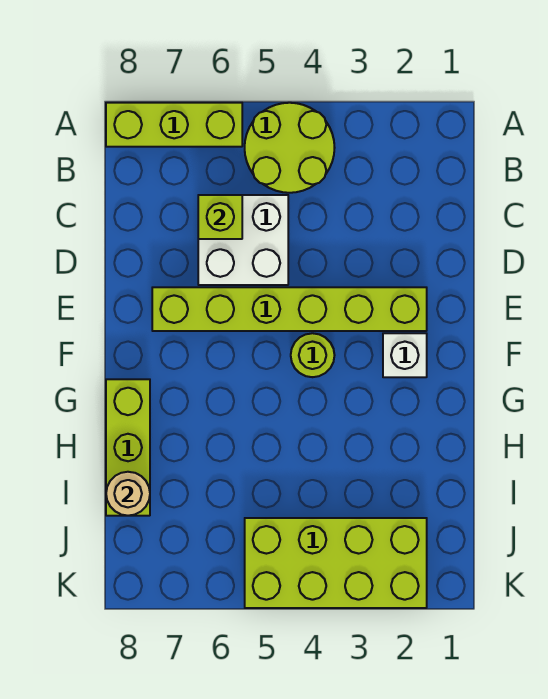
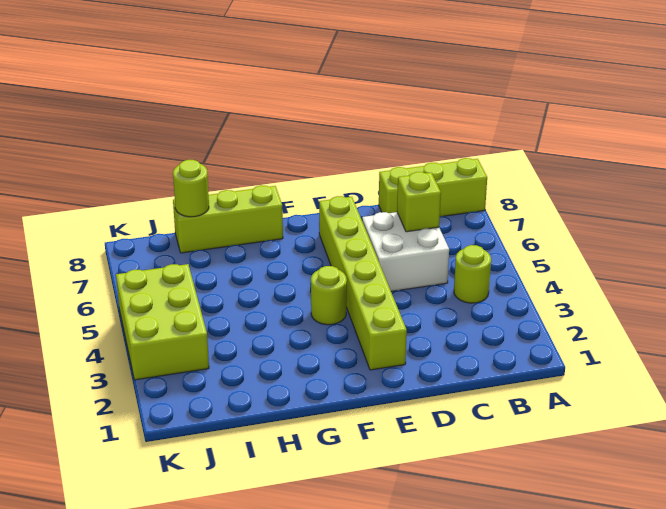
lime 2x2 round brick [245,103,335,193] -> lime 1x1 round brick [454,245,491,303]
lime 1x3 brick [106,103,242,147] -> lime 1x3 brick turned to [379,158,487,216]
white 1x1 brick [383,333,427,377] -> none
tan 1x1 round brick [106,472,150,516] -> lime 1x1 round brick [173,160,209,217]
lime 2x4 brick [245,518,427,608] -> lime 2x3 brick [116,264,209,380]

